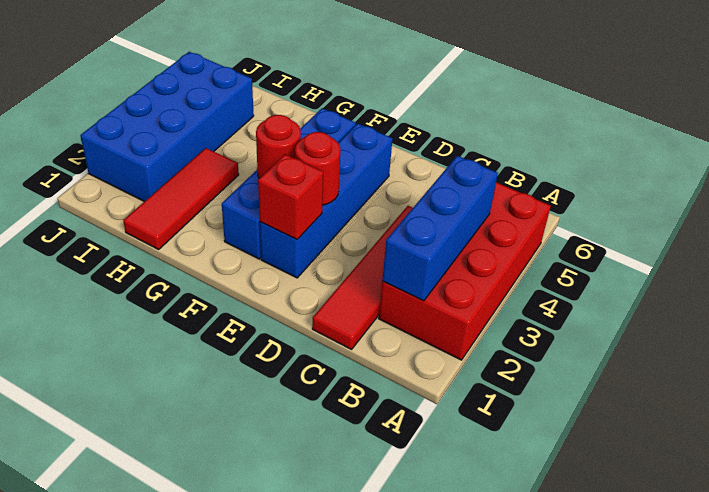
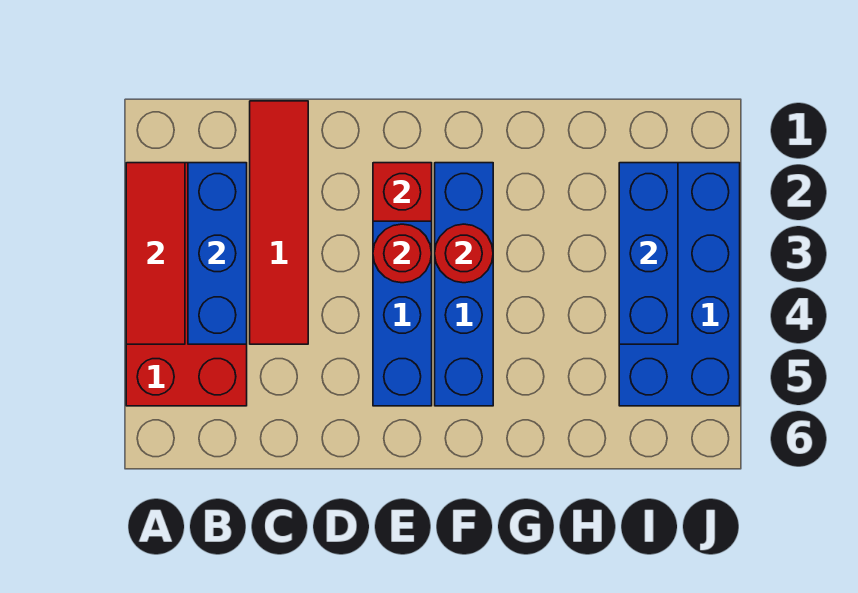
red 1x3 tile [123,148,239,249] -> red 1x3 tile moved to [126,163,185,344]
none -> blue 1x3 brick [619,163,678,344]

